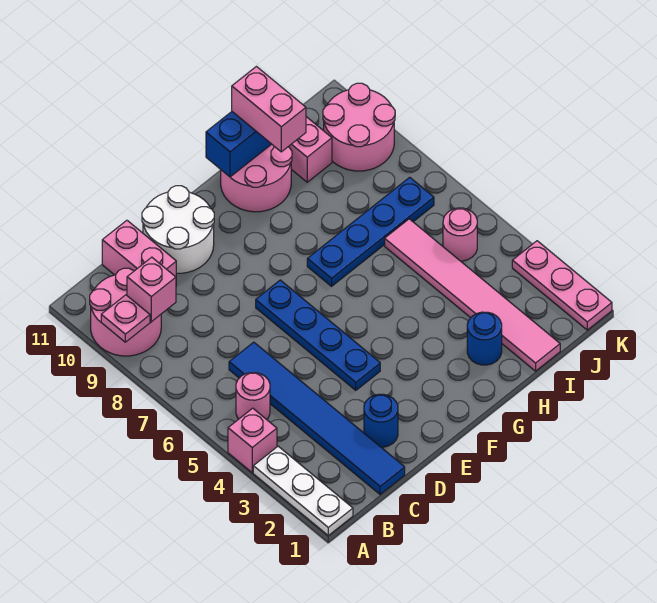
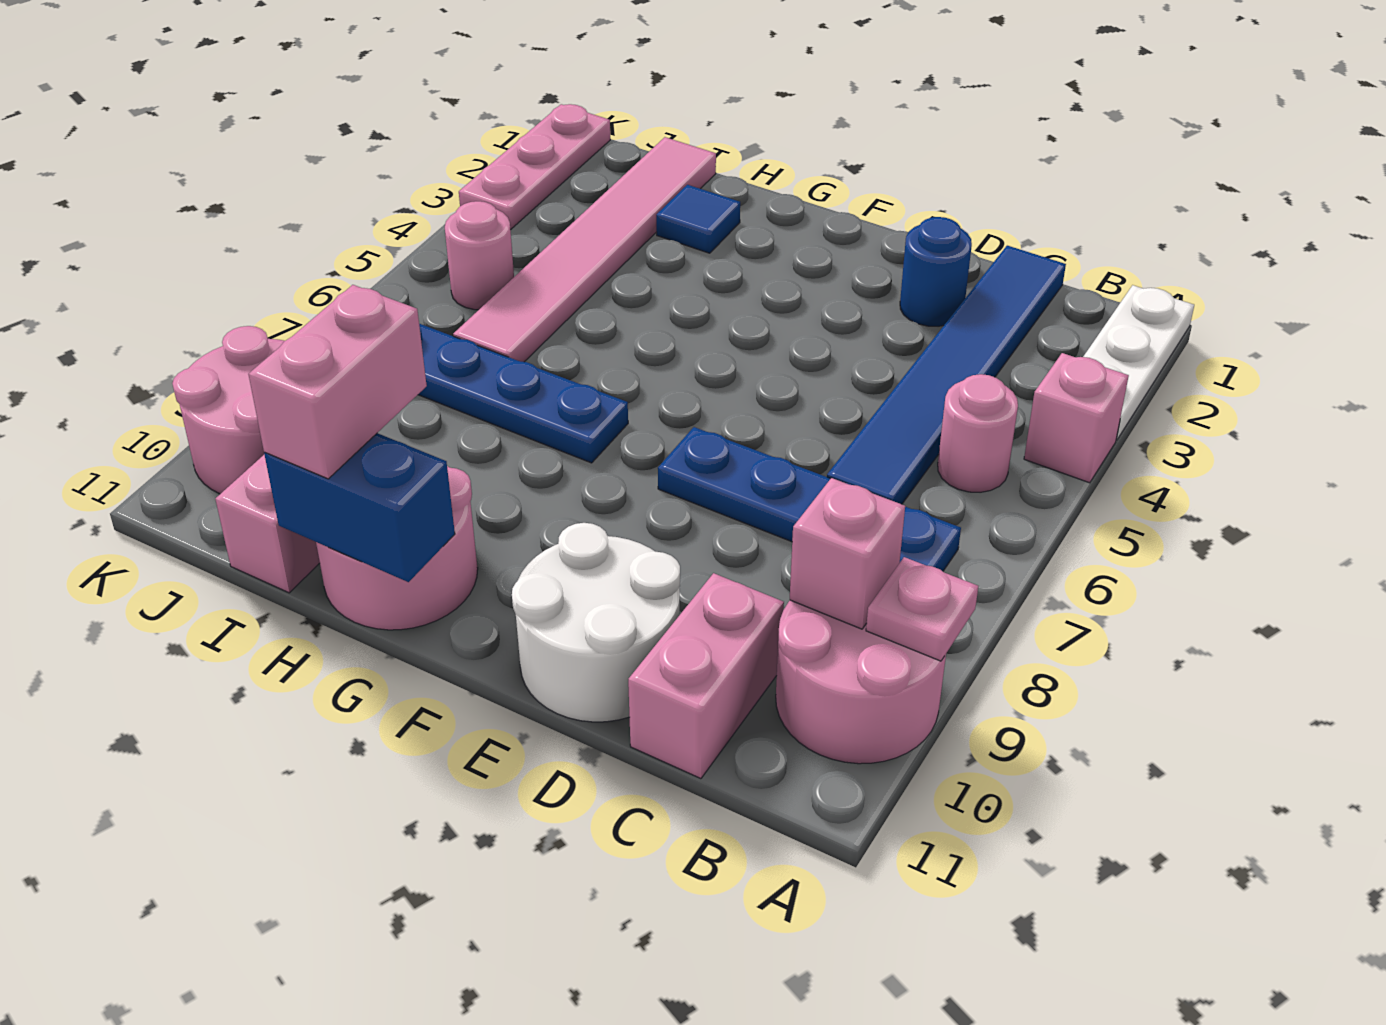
blue 1x4 plate [256,280,380,390] -> blue 1x4 plate turned to [658,427,961,571]
blue 1x1 round brick [467,312,502,365] -> blue 1x1 tile [656,185,740,253]

